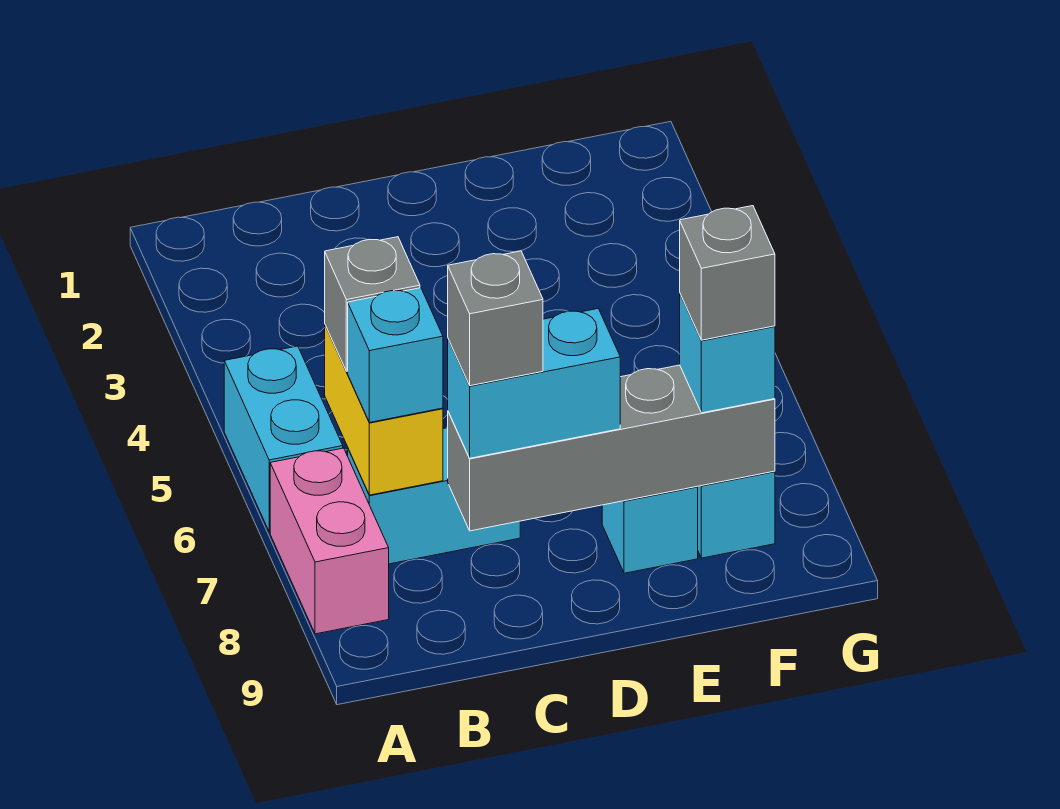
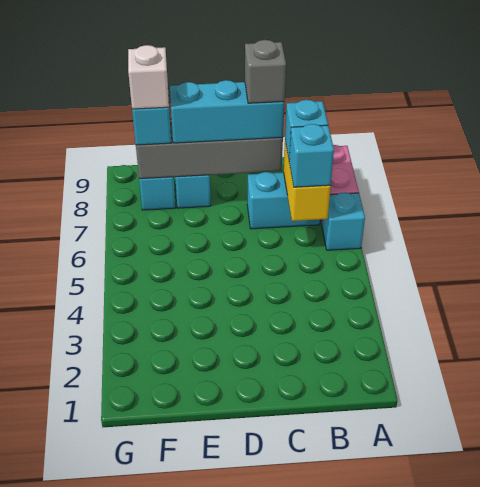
cyan 1x2 brick [224,346,343,532] -> cyan 1x1 brick [322,193,365,250]
grey 1x1 brick [325,237,420,371] -> cyan 1x1 brick [289,124,334,187]
cyan 1x2 brick [448,309,620,458] -> cyan 1x3 brick [170,80,284,143]
grey 1x1 brick [680,206,775,340] -> white 1x1 brick [128,45,169,109]

